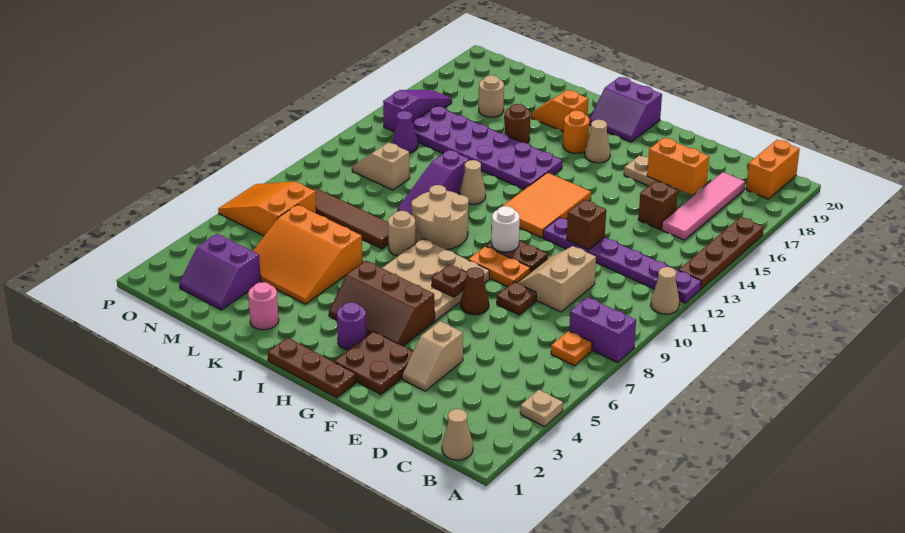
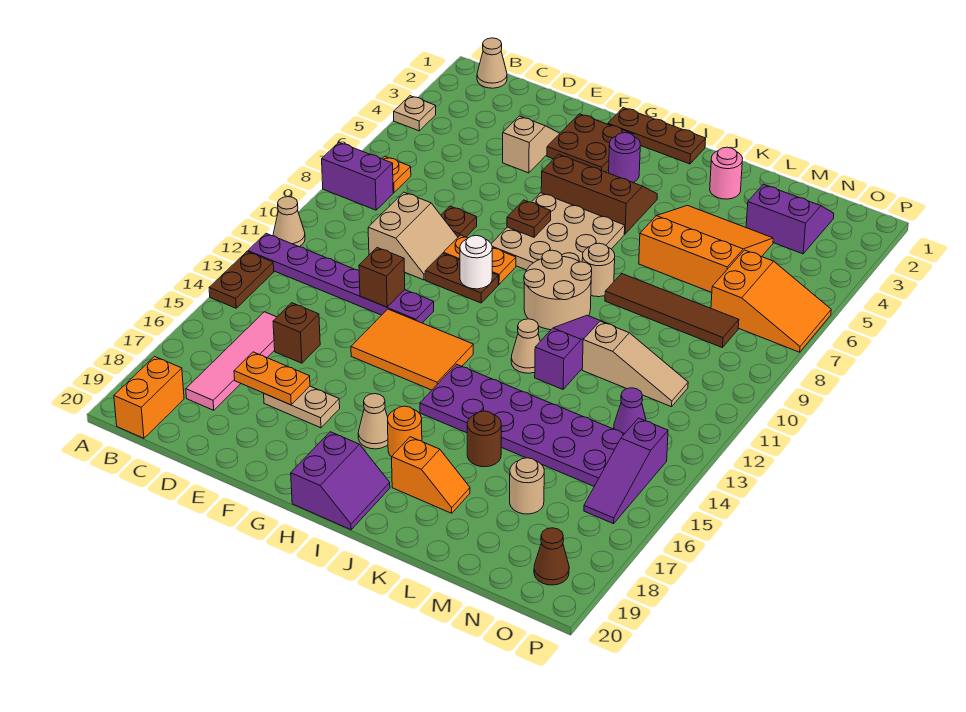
brown 1x4 plate [679,217,763,289] -> brown 1x2 plate [209,252,274,308]
orange 1x2 brick [647,138,709,195] -> orange 1x2 plate [234,352,310,405]
brown 1x1 cone [461,267,489,315] -> brown 1x1 cone moved to [534,528,569,585]
orange 2x3 tile [502,173,591,238] -> orange 2x3 tile turned to [351,309,473,390]
purple 2x2 slope [589,77,662,142] -> purple 2x2 slope turned to [291,432,390,530]
tan 1x2 slope [352,143,410,190] -> tan 1x3 slope [582,321,688,407]

